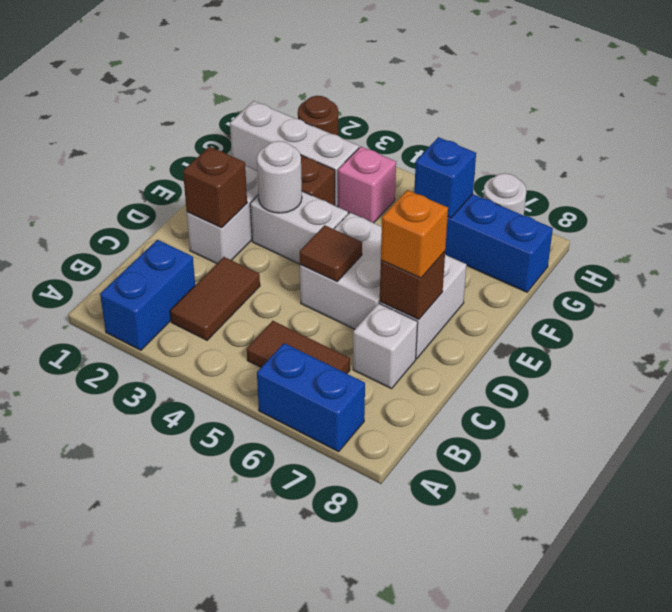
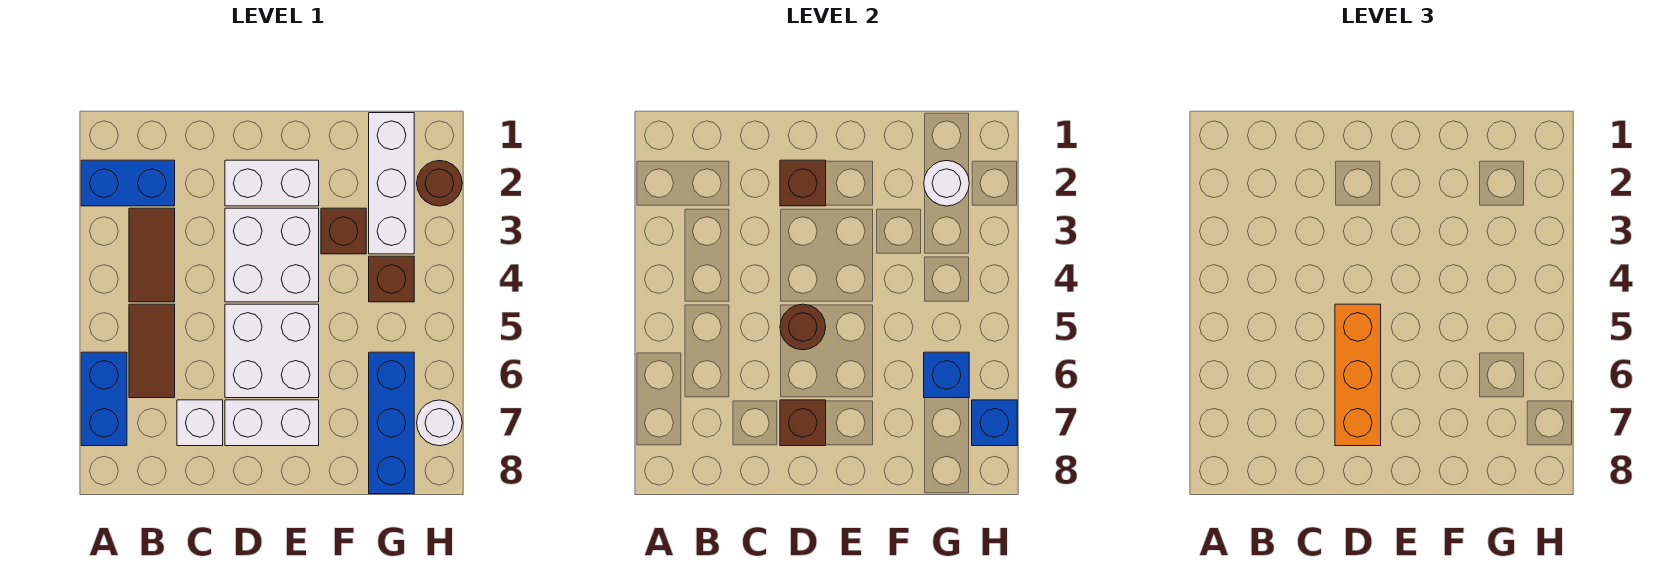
brown 1x2 tile [170,257,260,340] -> brown 1x2 tile turned to [129,208,175,302]
brown 1x1 tile [300,225,362,281] -> brown 1x1 round brick [780,304,826,350]
orange 1x1 brick [381,190,448,278] -> orange 1x3 brick [1335,304,1381,446]
white 1x2 brick [250,191,348,264] -> white 2x2 brick [225,208,319,302]
white 1x1 round brick [257,141,302,213] -> white 1x1 round brick moved to [924,161,969,206]
pink 1x1 brick [338,147,396,223] -> brown 1x1 brick [369,256,414,302]
none -> blue 1x1 brick [972,400,1017,446]

